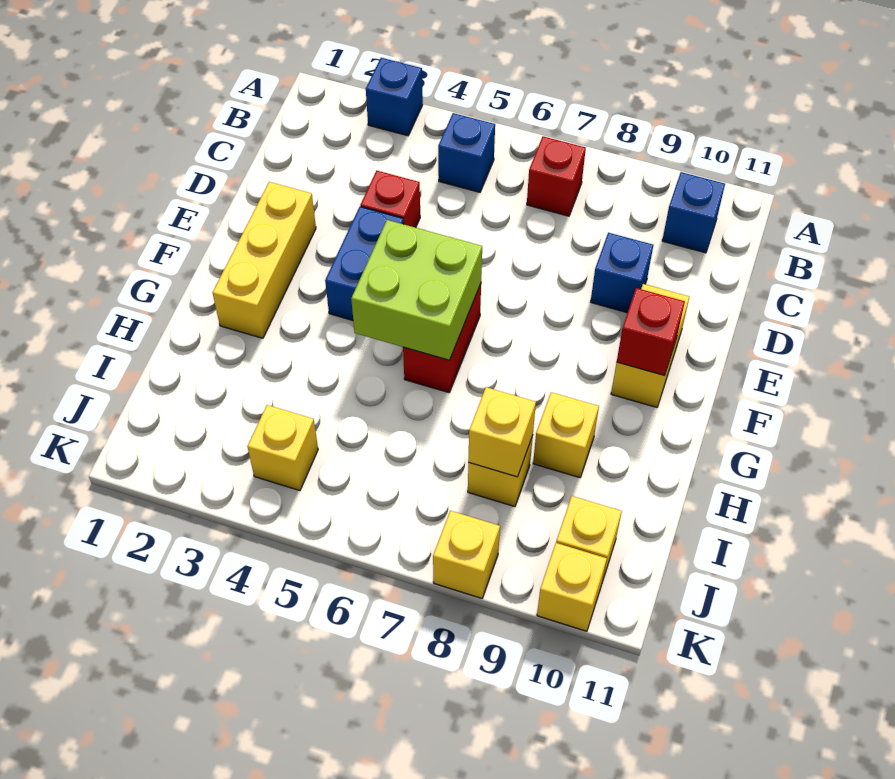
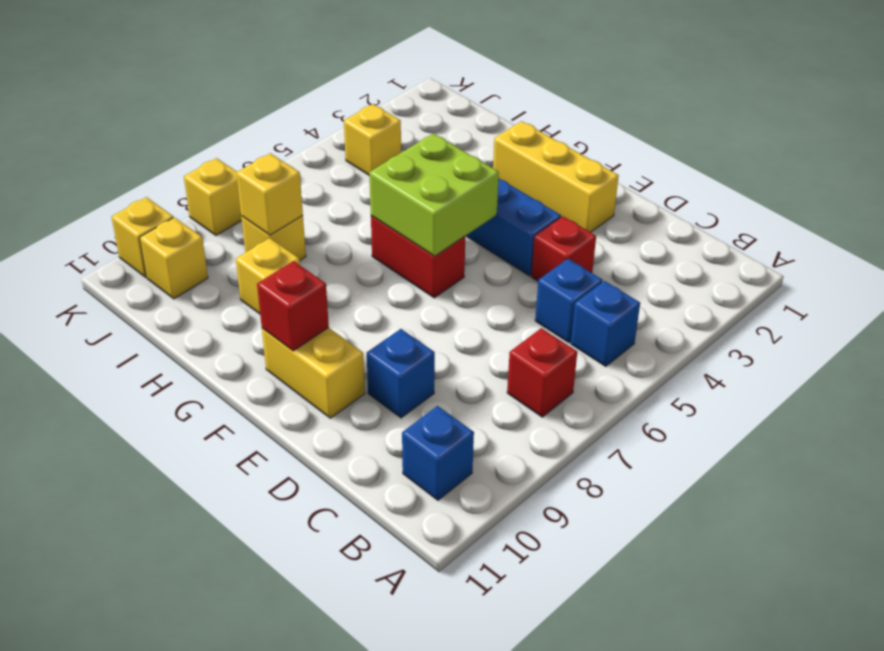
blue 1x1 brick [366,58,423,136] -> blue 1x1 brick moved to [535,259,603,343]

